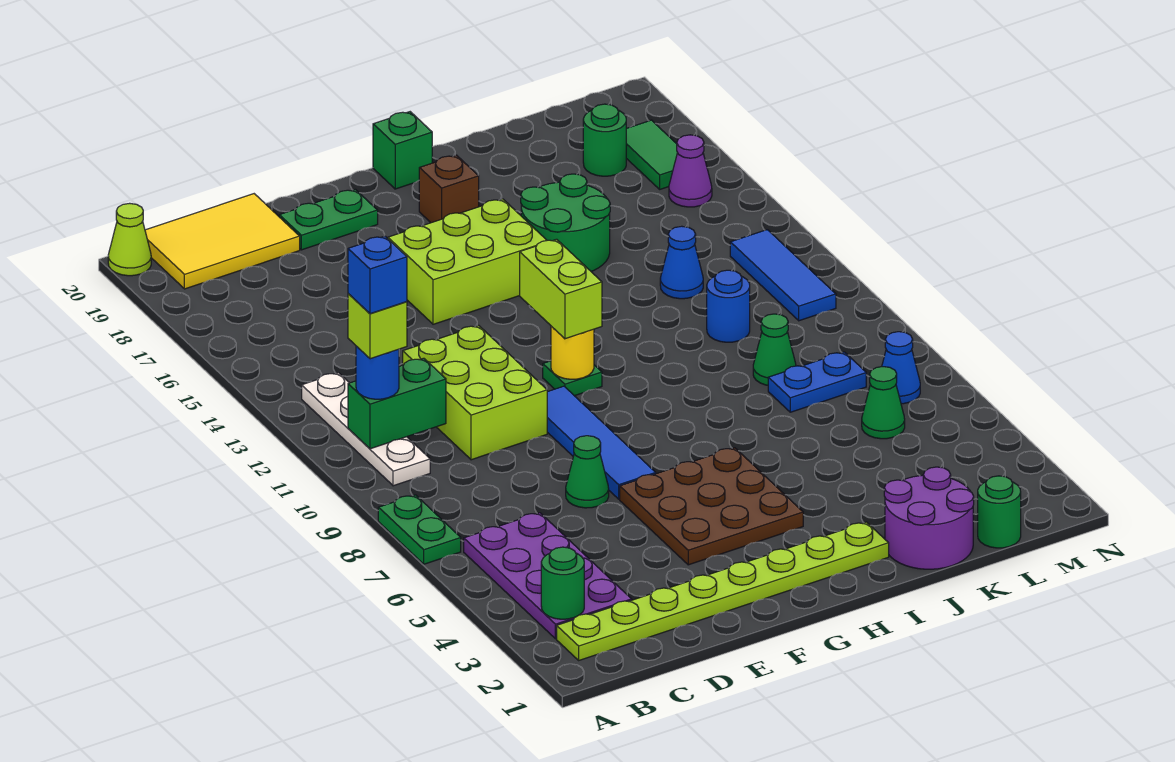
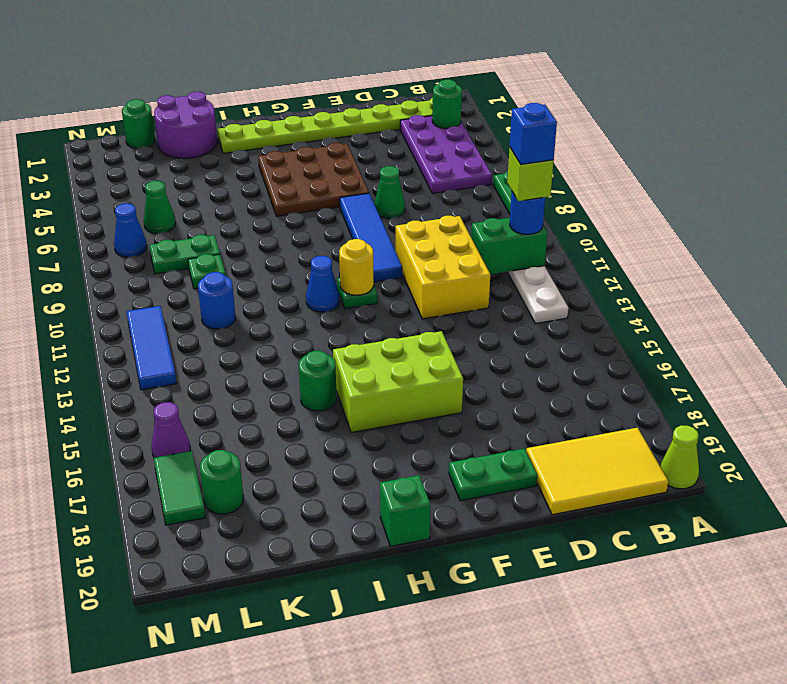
lime 2x3 brick [403,325,547,460] -> yellow 2x3 brick [396,216,490,319]
lime 1x2 brick [520,239,602,339] -> none
brown 1x1 brick [419,155,479,223] -> none
green 2x2 round brick [521,174,610,271] -> green 1x1 round brick [299,351,337,411]
blue 1x2 plate [768,352,866,412] -> green 1x2 plate [149,235,220,274]
green 1x1 cone [753,314,796,385] -> green 1x1 plate [188,254,226,289]
blue 1x1 cone [660,226,703,299] -> blue 1x1 cone moved to [306,256,340,312]

